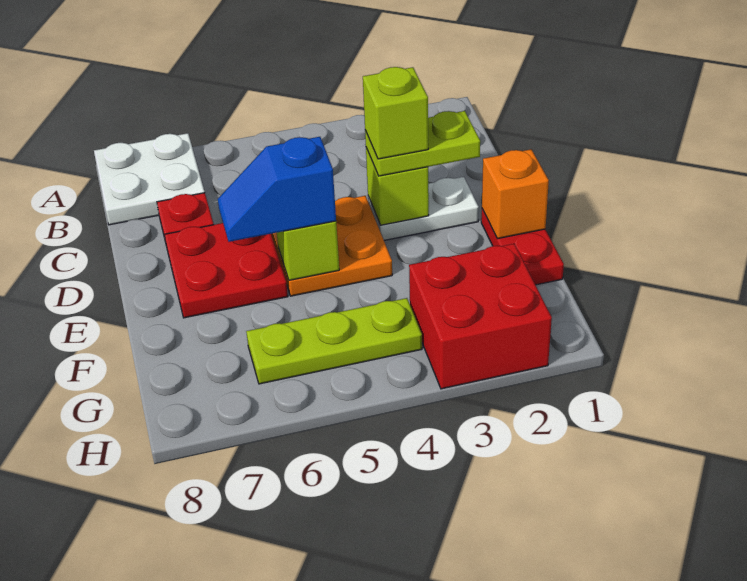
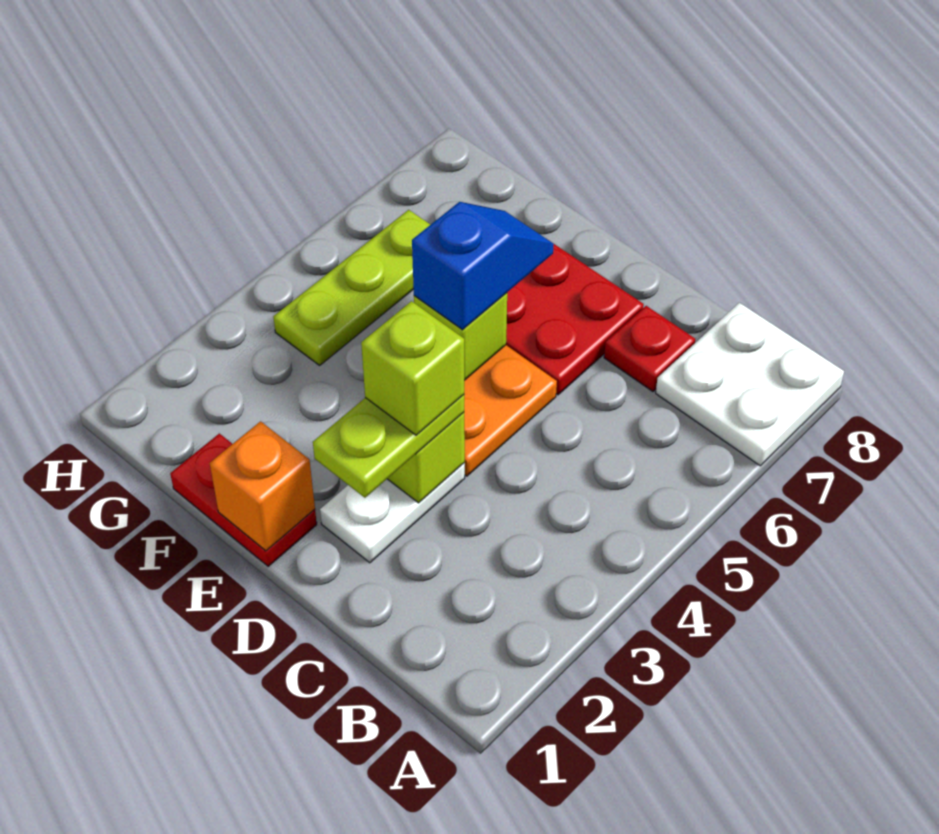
red 2x2 brick [409,244,552,389] -> none

